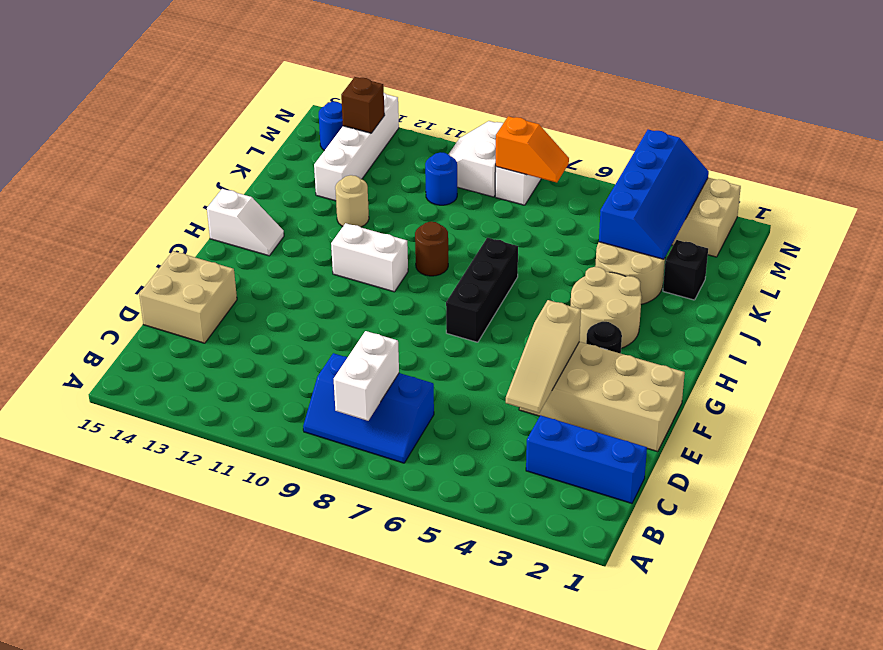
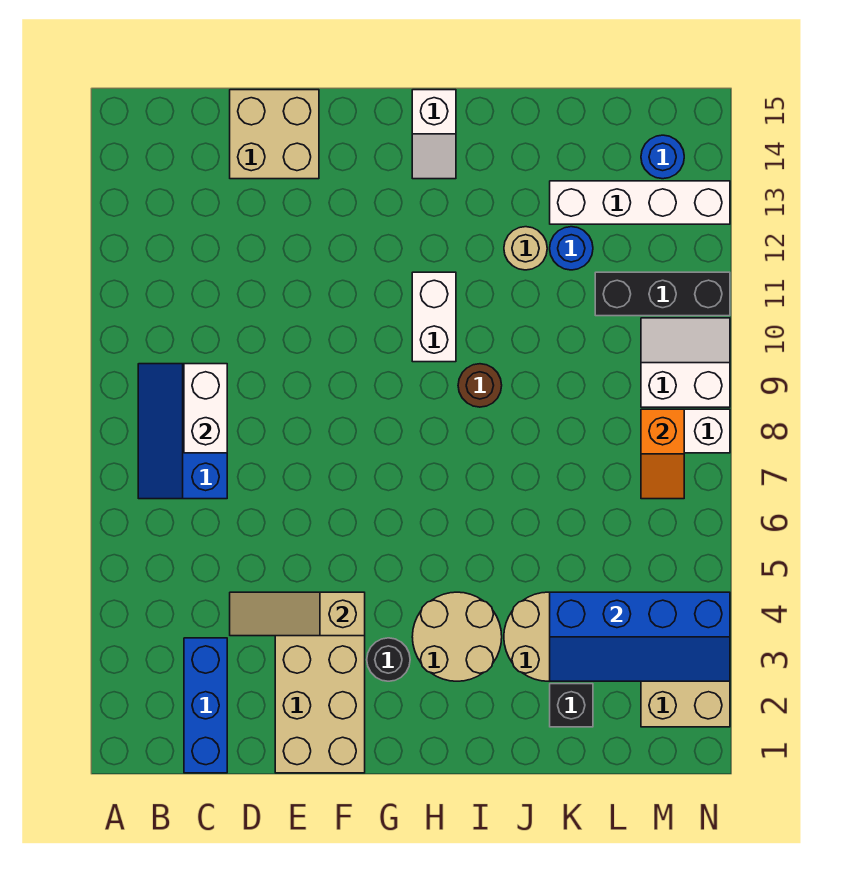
white 1x2 brick [334,331,399,421] -> white 1x2 brick turned to [184,364,227,453]
black 1x3 brick [446,238,518,342] -> black 1x3 brick moved to [595,272,730,316]
blue 1x1 round brick [425,152,457,205] -> blue 1x1 round brick moved to [550,227,593,270]
brown 1x1 brick [341,77,385,133] -> none

